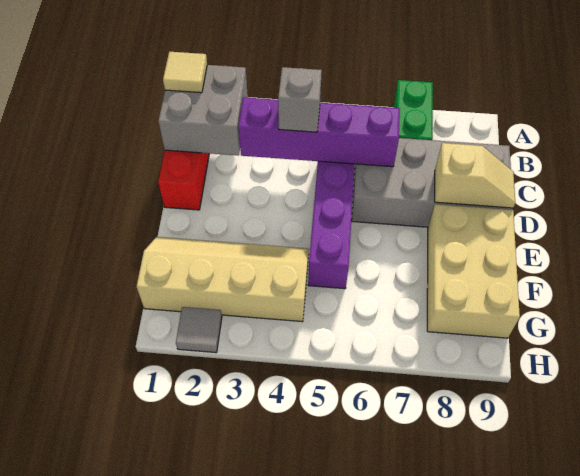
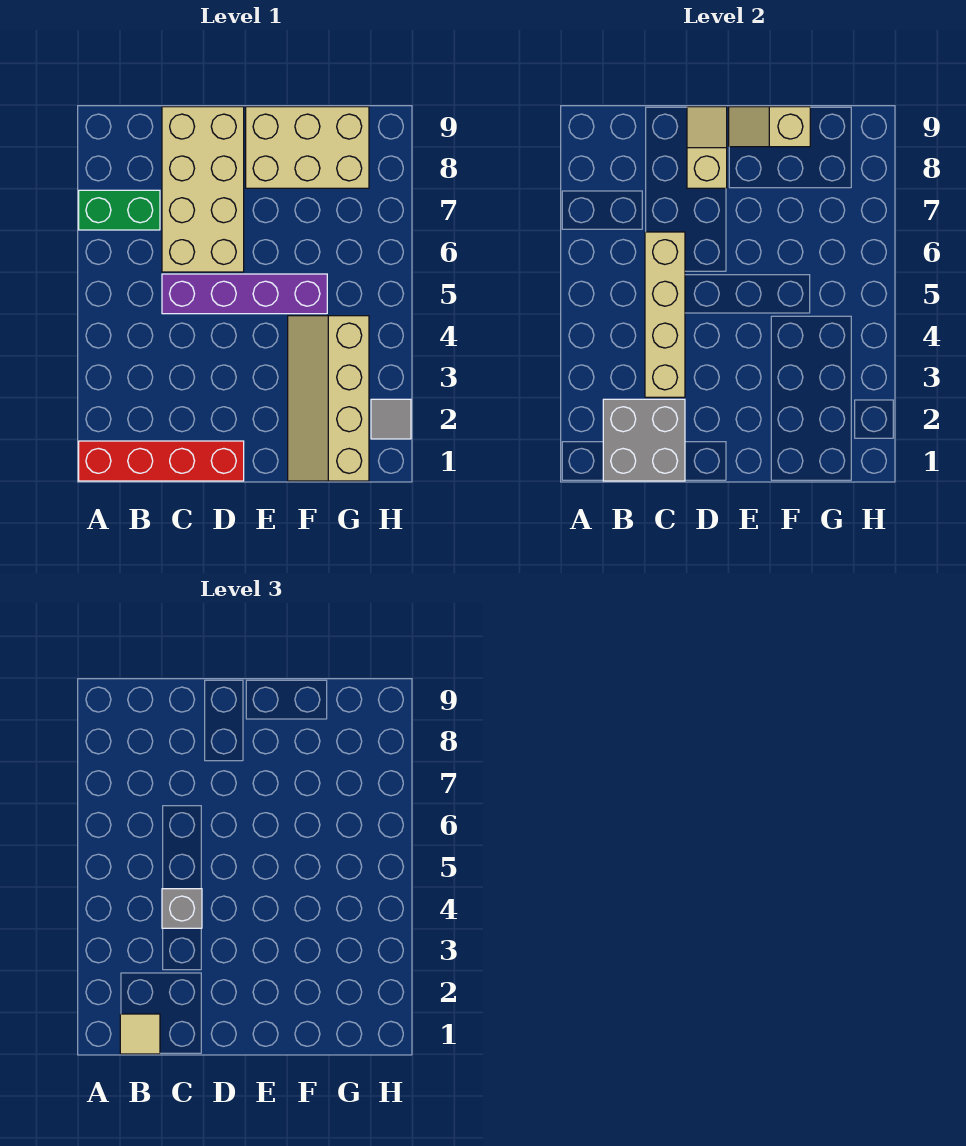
purple 1x4 brick [238,97,400,167] -> tan 1x4 brick [645,232,685,397]
grey 2x4 brick [352,138,513,227] -> tan 2x4 brick [162,107,244,272]
none -> tan 1x2 slope [729,107,810,147]

